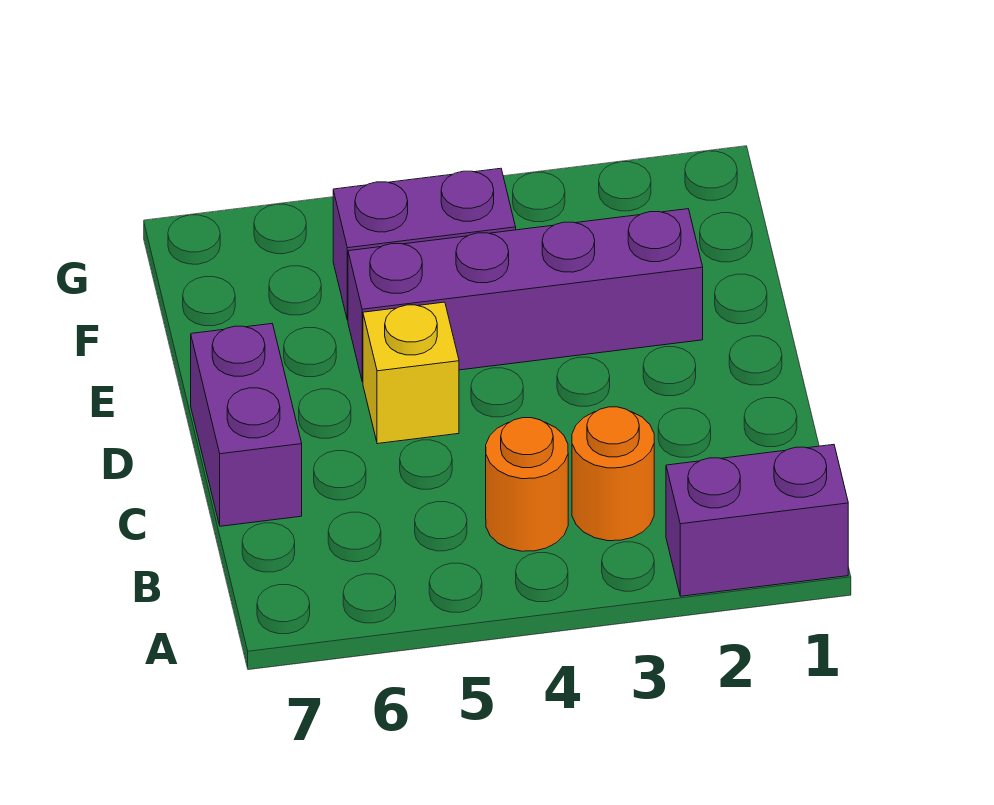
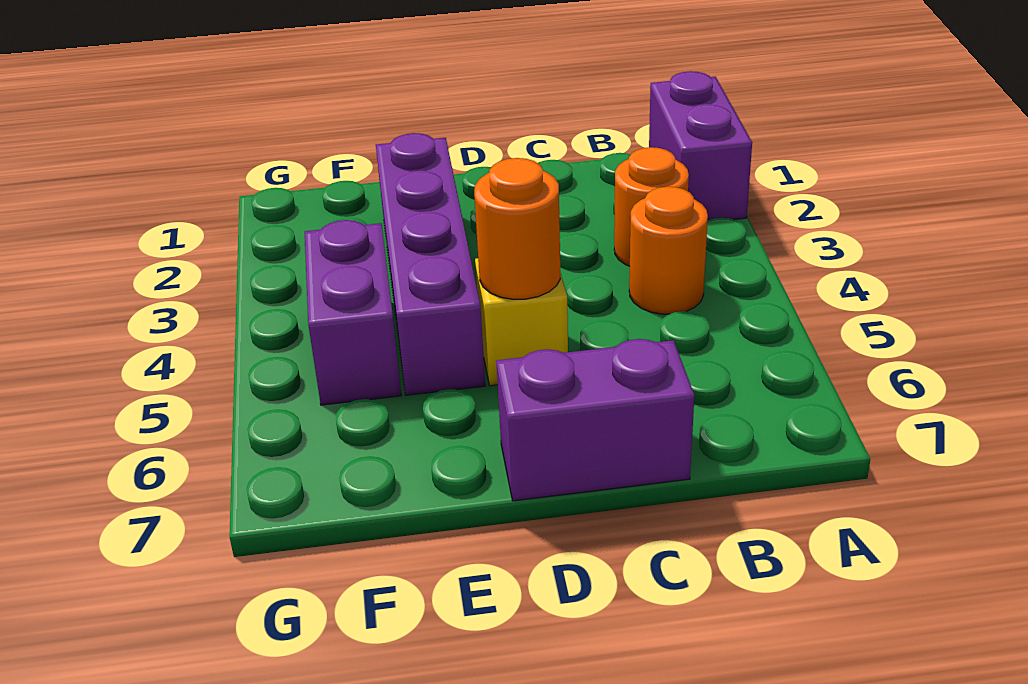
none -> orange 1x1 round brick [474,158,560,299]

